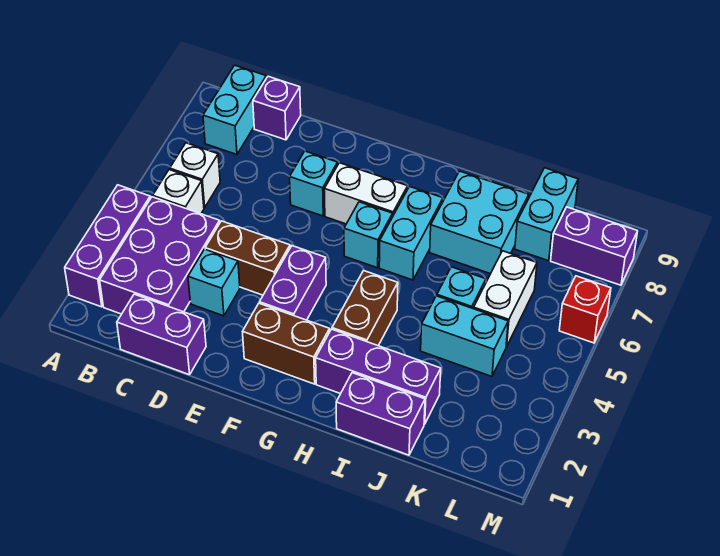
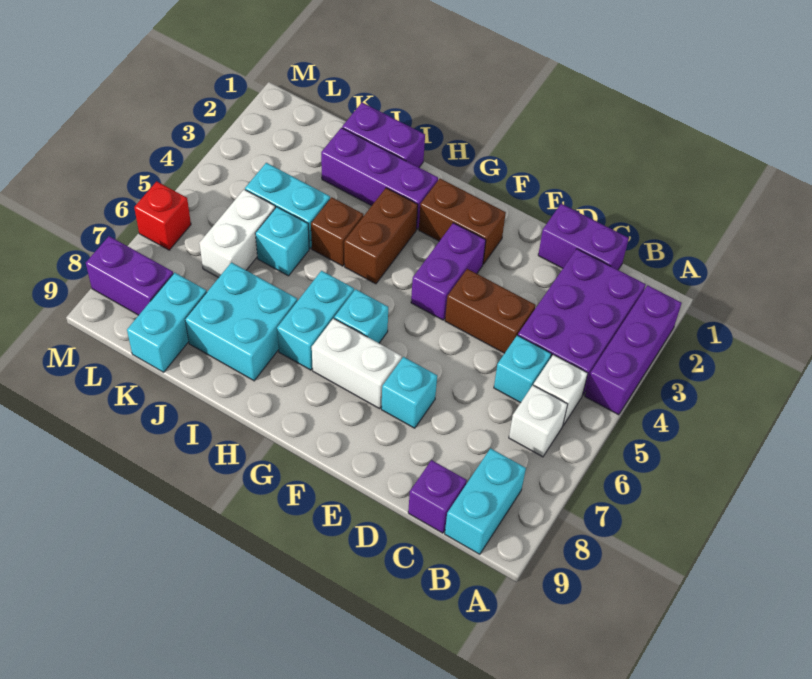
cyan 1x1 brick [188,249,240,316] -> cyan 1x1 brick moved to [494,335,551,403]
none -> brown 1x1 brick [311,197,363,266]

